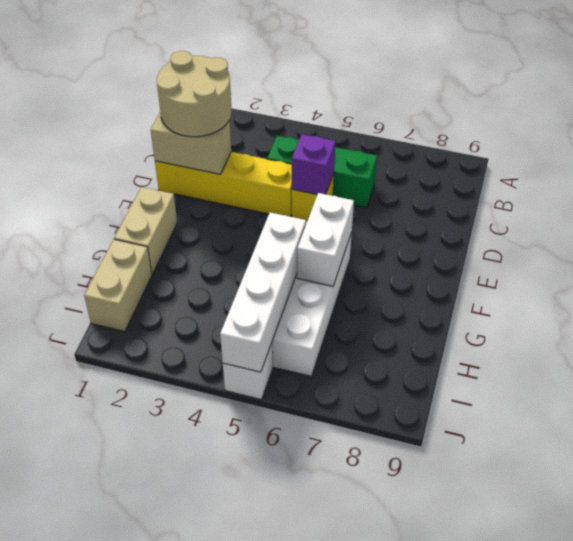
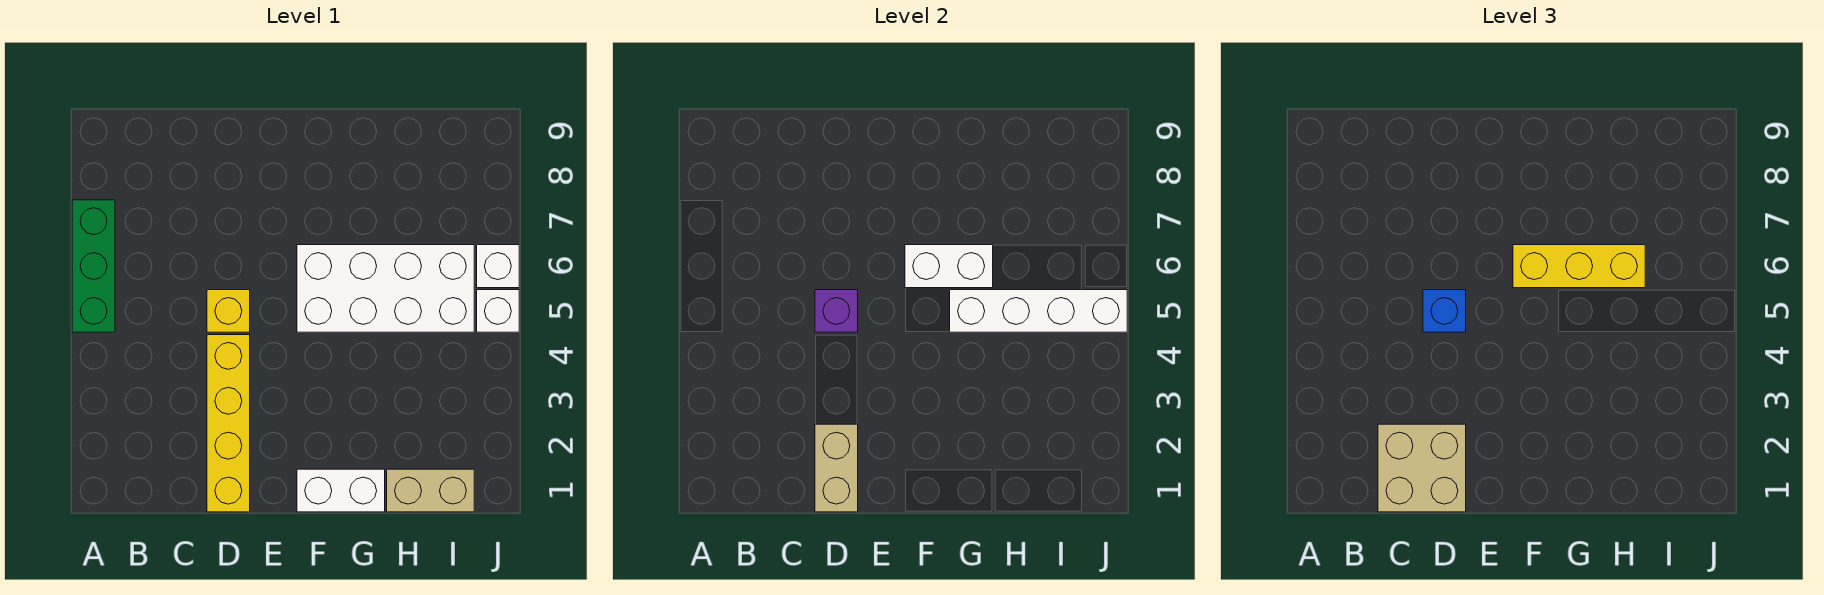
tan 2x2 round brick [157,51,232,137] -> tan 2x2 brick [1378,424,1466,512]
green 1x3 brick [267,136,377,208] -> green 1x3 brick moved to [72,200,115,332]
none -> blue 1x1 brick [1423,290,1466,332]
tan 1x2 brick [114,187,177,274] -> white 1x2 brick [297,469,385,512]
none -> yellow 1x3 brick [1513,245,1645,288]
none -> white 1x1 brick [477,245,519,288]

